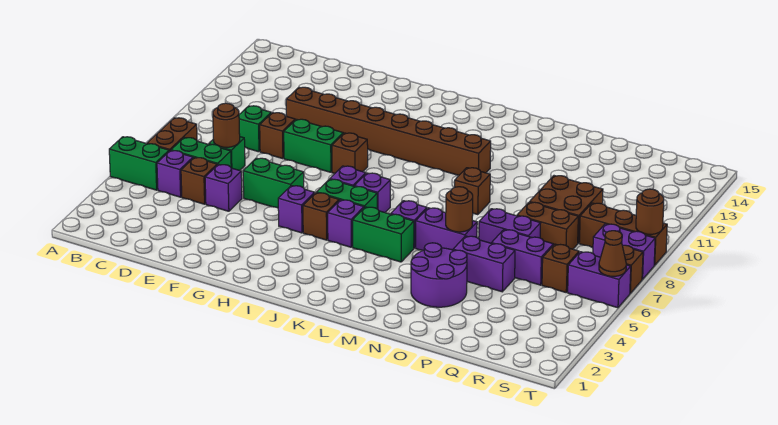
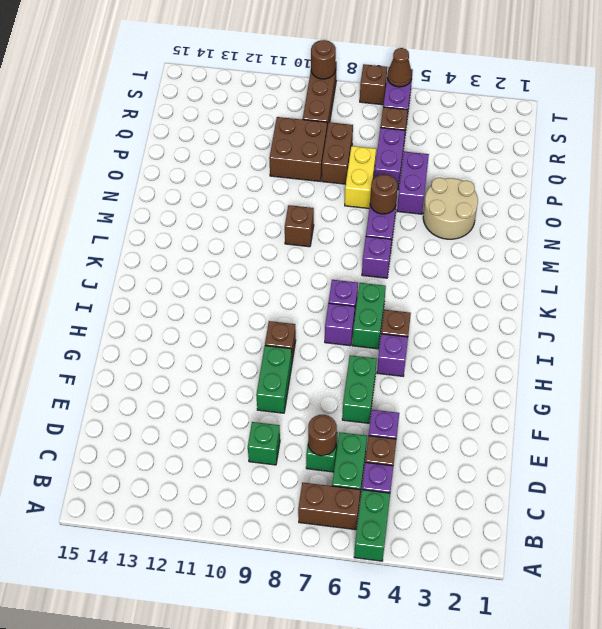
brown 1x1 brick [260,113,295,159] -> none
brown 1x8 brick [286,87,491,175] -> none
purple 1x1 brick [328,200,364,247] -> none
green 1x2 brick [353,207,414,262] -> none
purple 2x2 round brick [411,243,467,307] -> tan 2x2 round brick [423,178,478,239]
purple 1x2 brick [479,209,541,243] -> yellow 1x2 brick [345,146,376,208]
purple 1x2 brick [593,224,655,279] -> none

